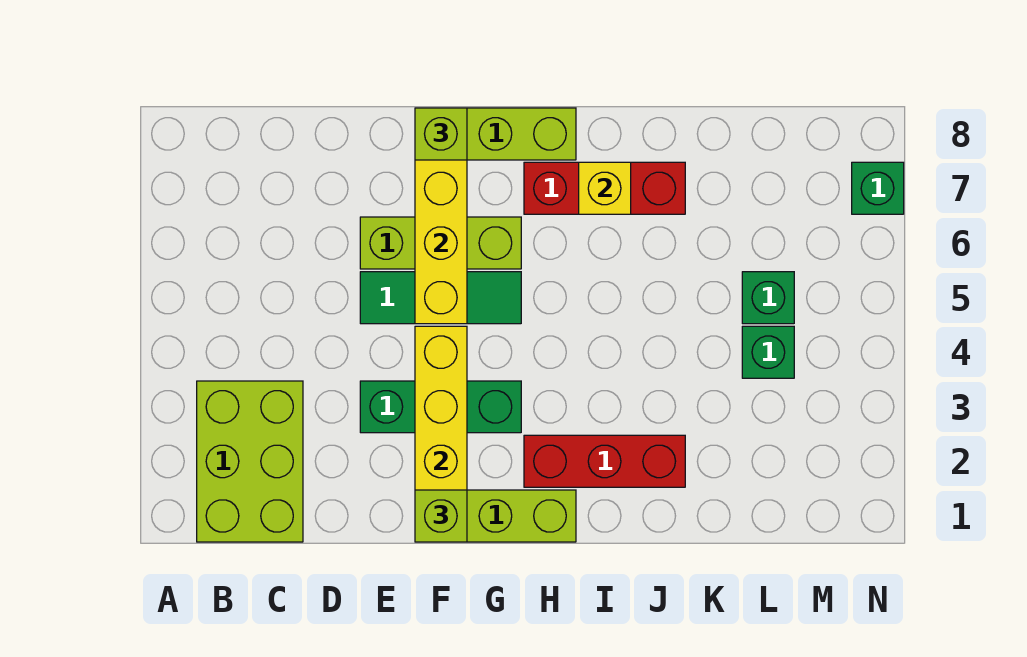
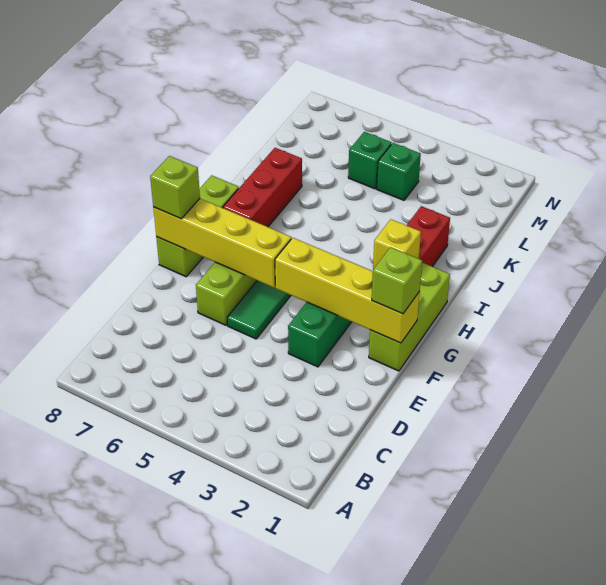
lime 2x3 brick [197,381,303,542] -> none
yellow 1x1 brick [579,162,631,214] -> yellow 1x1 brick moved to [373,219,421,269]
green 1x1 brick [852,162,904,214] -> none

